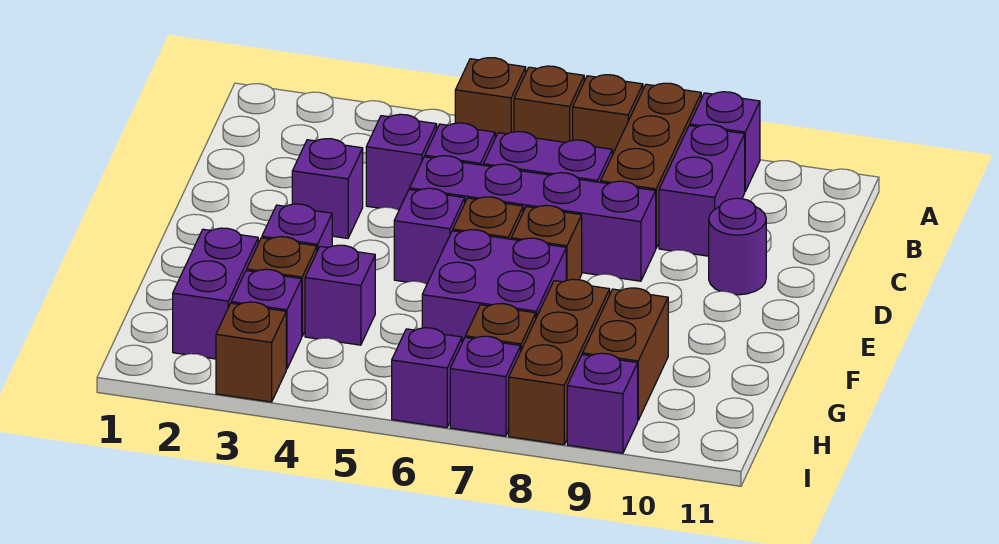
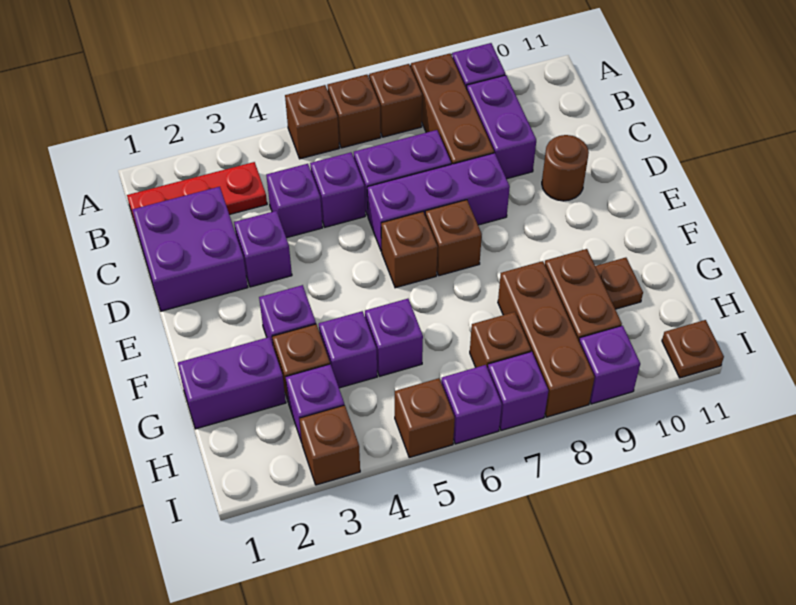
none -> red 1x3 plate [127,162,267,233]
purple 1x4 brick [410,156,656,281] -> purple 1x3 brick [367,153,510,251]
purple 1x1 round brick [709,198,766,295] -> brown 1x1 round brick [542,135,589,201]
purple 1x1 brick [394,188,465,284] -> purple 1x1 brick moved to [365,299,423,376]
purple 2x2 brick [422,230,566,342] -> purple 2x2 brick moved to [133,187,248,311]
purple 1x2 brick [173,228,258,359] -> purple 1x2 brick turned to [178,337,286,429]
none -> brown 1x1 plate [595,258,643,309]
none -> brown 1x1 brick [395,378,455,457]
none -> brown 1x1 plate [662,320,724,378]

